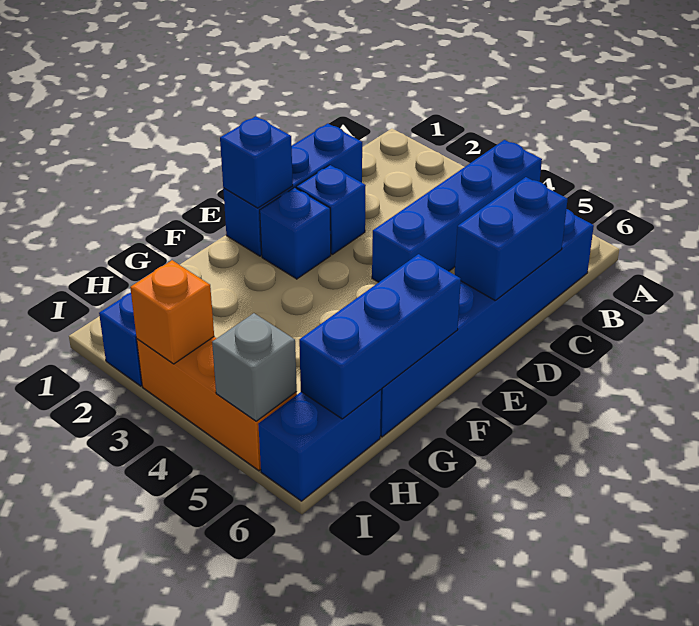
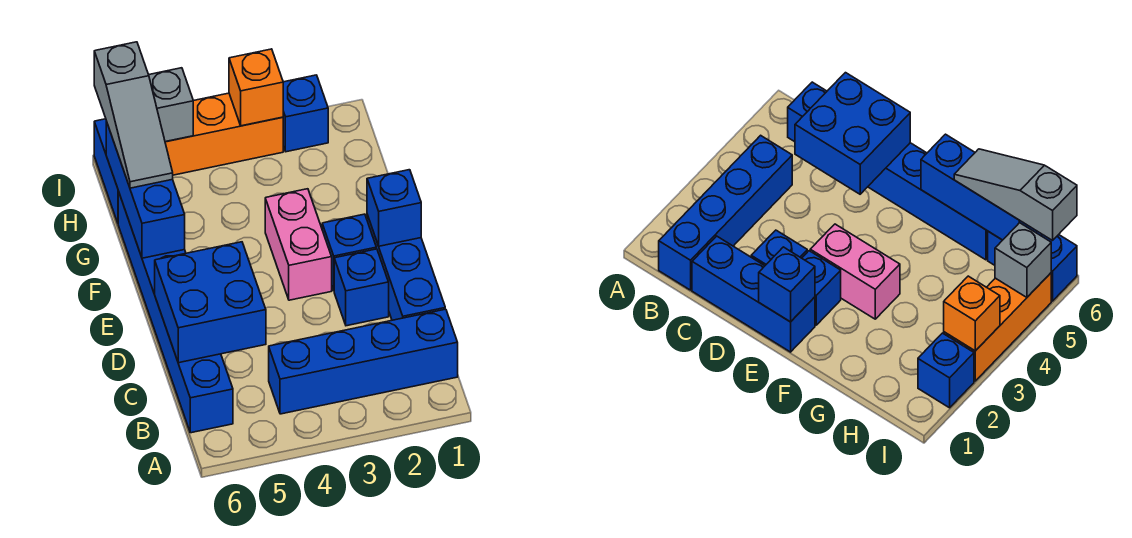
blue 1x4 brick [372,140,542,282] -> blue 1x4 brick turned to [269,309,458,414]
blue 1x2 brick [455,177,568,300] -> blue 2x2 brick [155,242,266,363]
none -> pink 1x2 brick [265,189,332,300]
none -> grey 1x3 slope [94,42,173,188]

